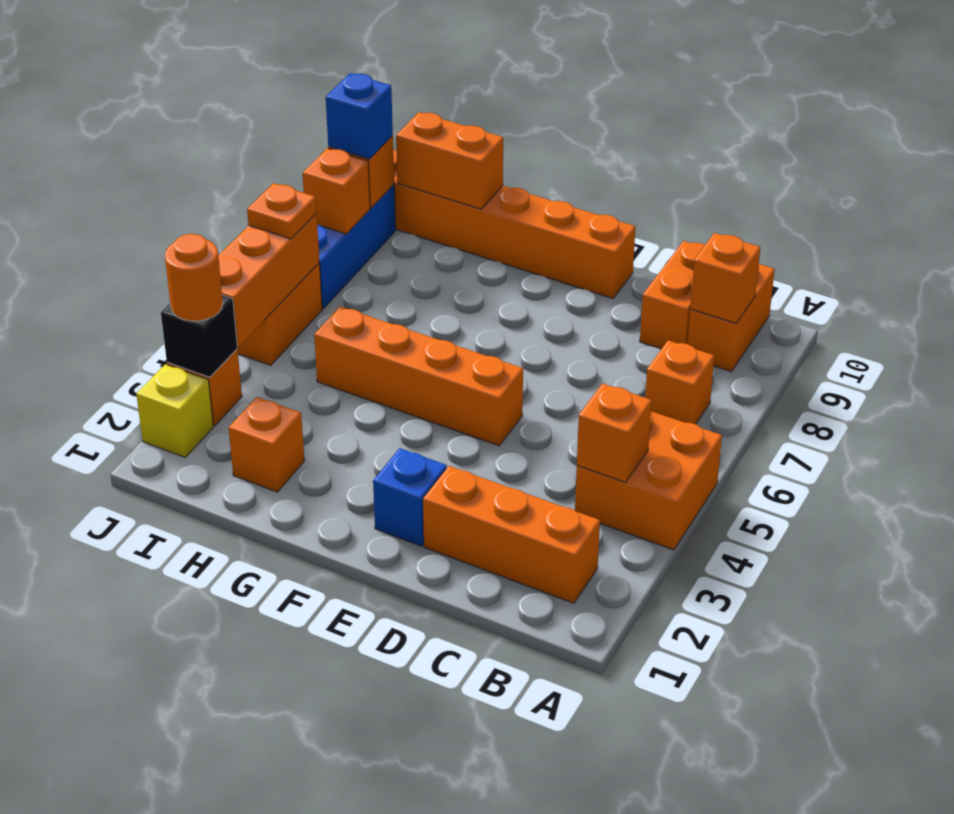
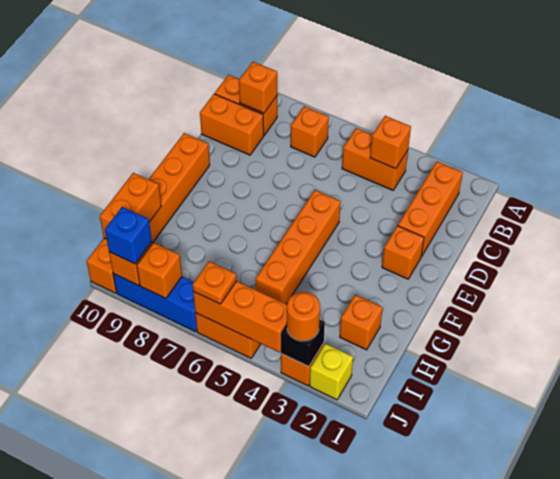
orange 2x2 brick [575,411,722,550] -> orange 1x2 brick [342,128,408,190]
blue 1x1 brick [373,448,447,546] -> orange 1x1 brick [382,226,424,279]

